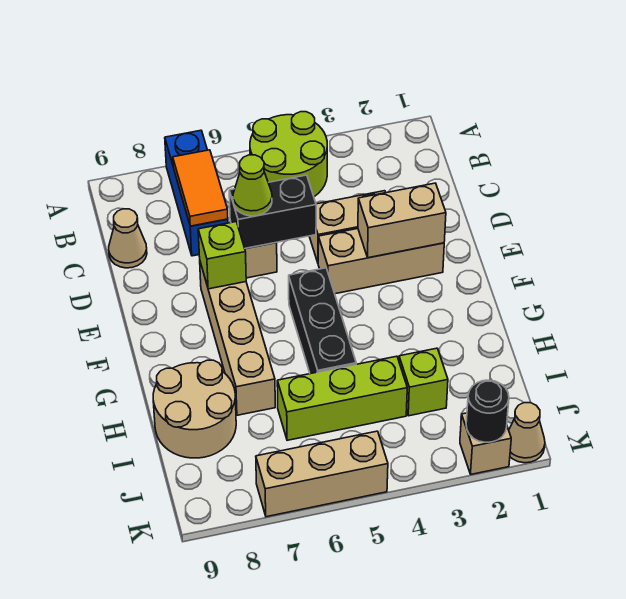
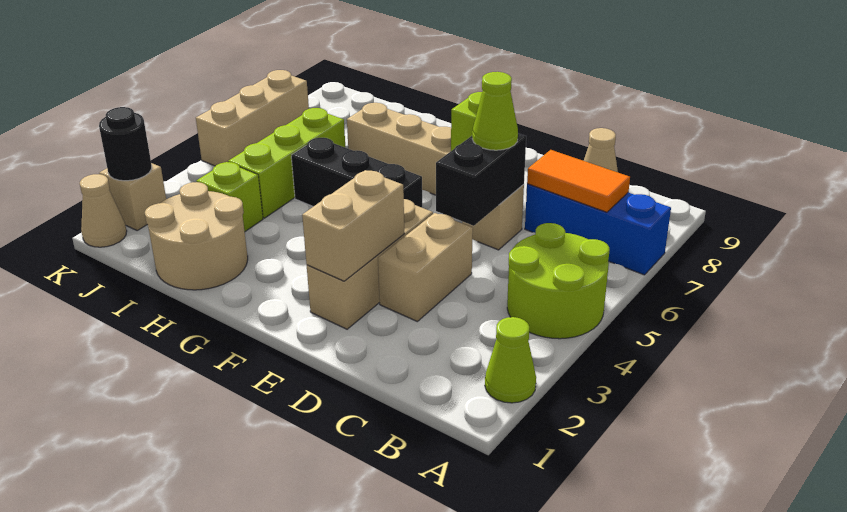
none -> lime 1x1 cone [485,317,536,403]
tan 2x2 round brick [153,360,236,458] -> tan 2x2 round brick moved to [145,182,248,290]

